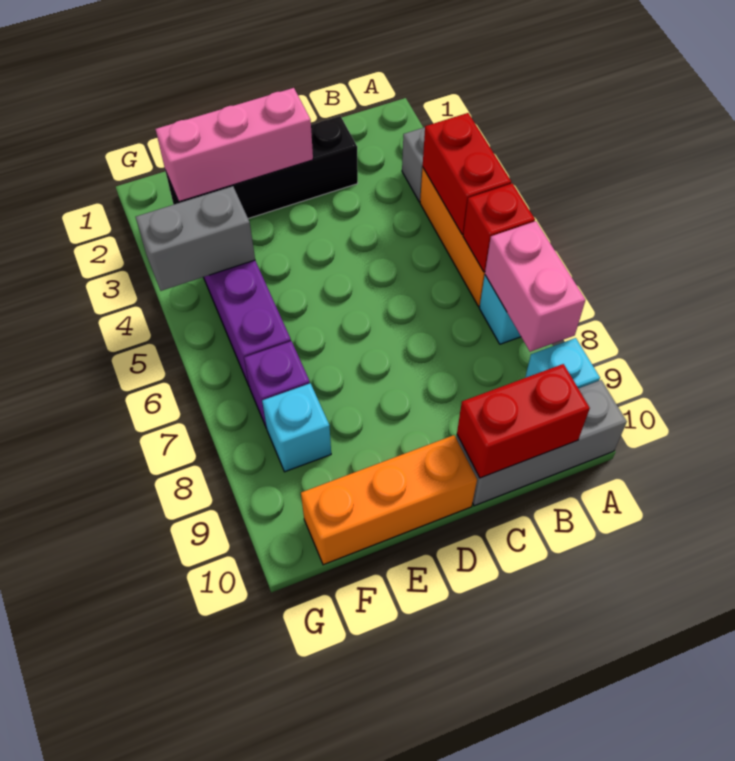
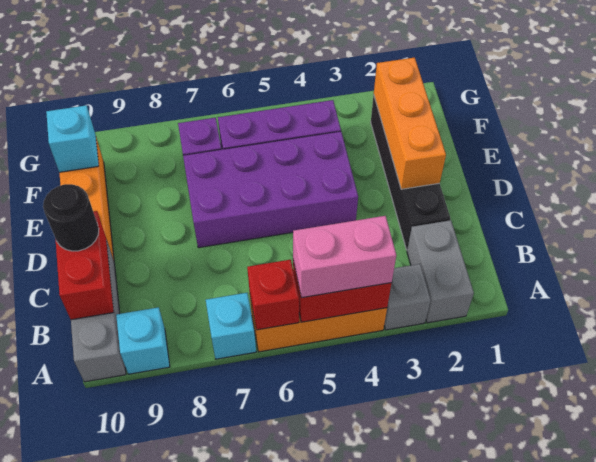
pink 1x2 brick [485,221,586,352] -> pink 1x2 brick moved to [293,216,396,298]
none -> black 1x1 round brick [43,184,99,251]
pink 1x3 brick [156,88,313,202] -> orange 1x3 brick [374,58,446,189]
none -> purple 2x4 brick [183,132,358,248]
grey 1x2 brick [136,186,255,291] -> grey 1x2 brick moved to [407,220,474,323]
cyan 1x1 brick [262,383,331,472] -> cyan 1x1 brick moved to [46,105,99,172]

